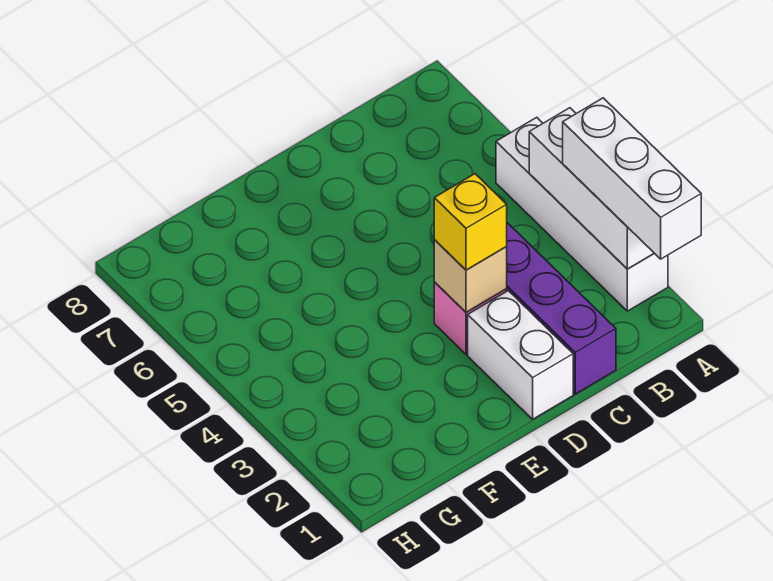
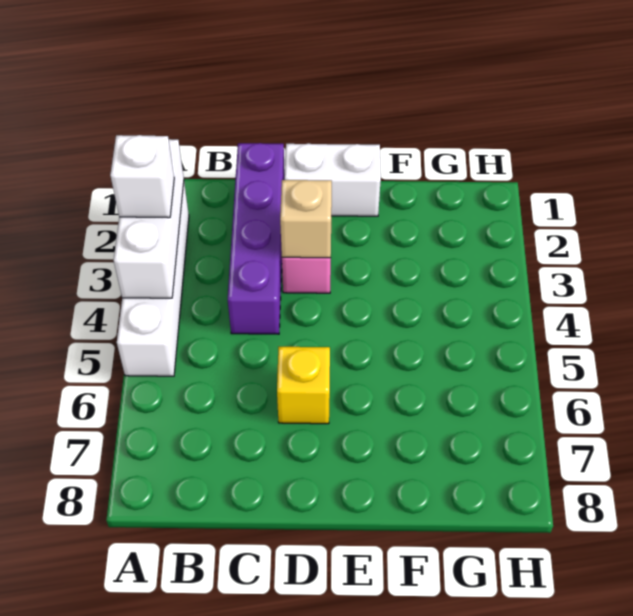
white 1x3 brick [563,98,701,259] -> white 1x1 brick [110,135,174,218]
white 1x2 brick [468,291,573,419] -> white 1x2 brick turned to [285,143,381,216]
yellow 1x1 brick [434,174,507,270] -> yellow 1x1 brick moved to [277,347,330,424]

